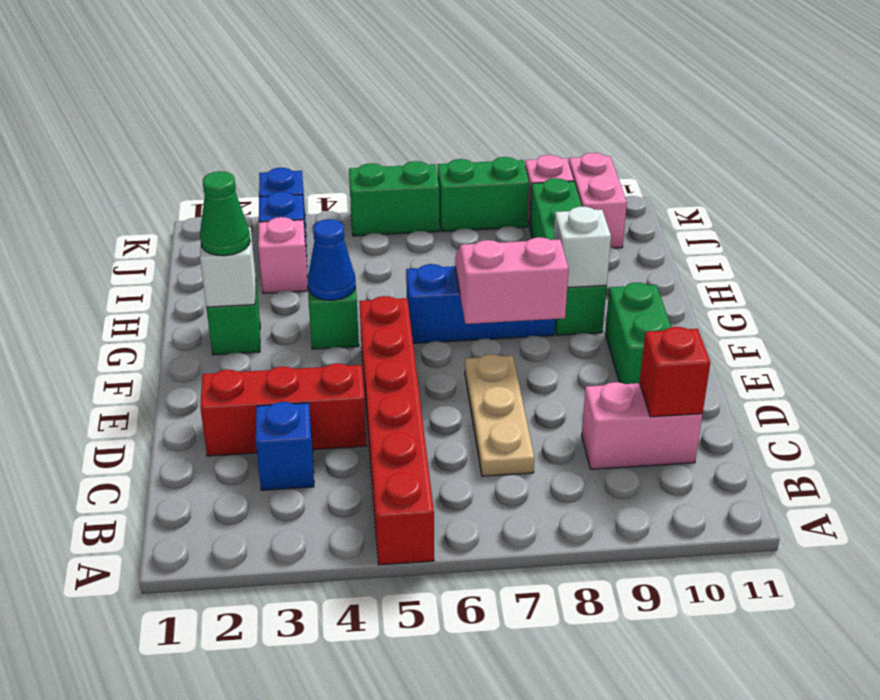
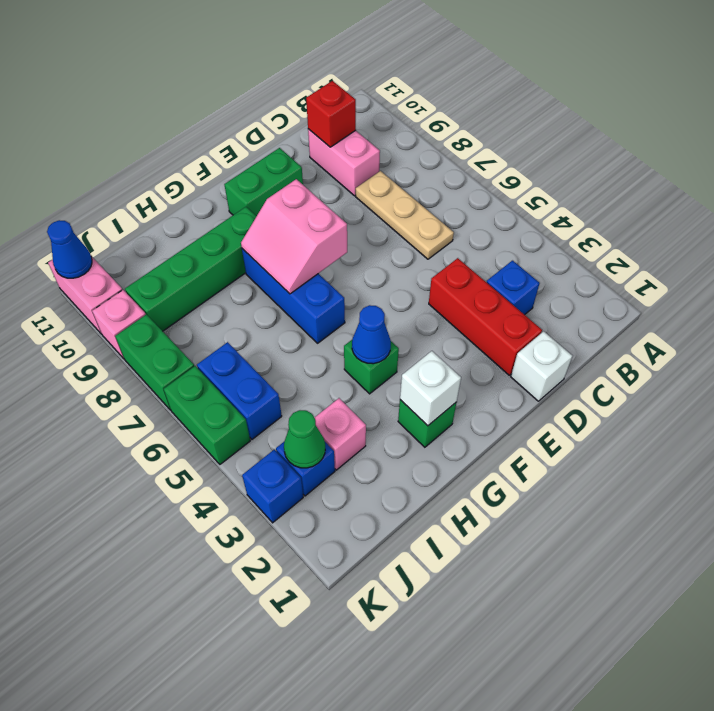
red 1x6 brick [359,296,434,565] -> none
tan 1x3 plate [465,354,534,476] -> tan 1x3 plate turned to [356,171,454,259]
green 1x1 cone [200,171,250,256] -> green 1x1 cone moved to [284,410,325,468]
white 1x1 brick [554,207,611,288] -> white 1x1 brick moved to [511,331,572,401]
none -> blue 1x2 brick [197,342,282,439]
pink 1x2 brick [569,153,627,248] -> pink 1x2 brick turned to [48,256,122,334]
none -> blue 1x1 cone [47,220,92,278]

